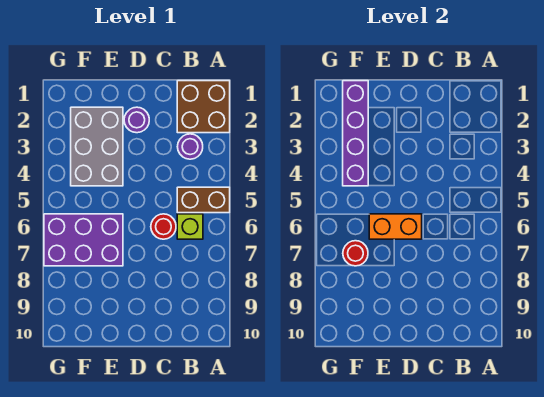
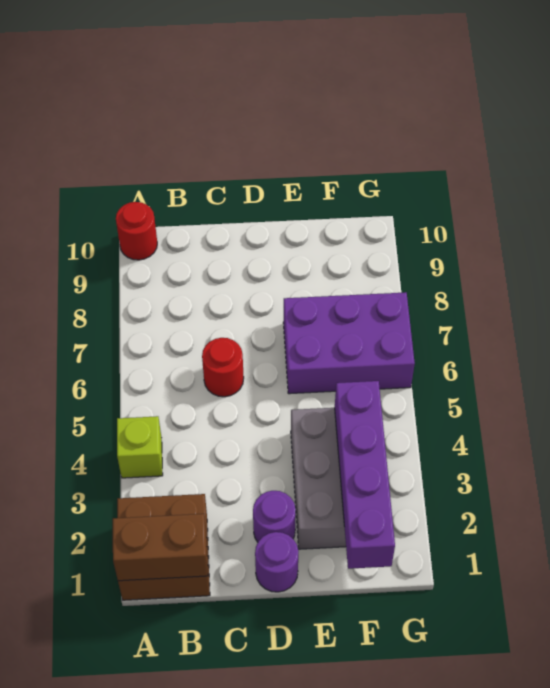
brown 1x2 brick [177,187,230,213] -> brown 1x2 brick moved to [113,514,208,581]
purple 1x1 round brick [177,134,203,159] -> purple 1x1 round brick moved to [255,532,298,592]
lime 1x1 brick [177,214,203,239] -> lime 1x1 brick moved to [117,416,163,478]
orange 1x2 brick [369,214,422,239] -> none
red 1x1 round brick [343,241,368,266] -> red 1x1 round brick moved to [116,202,157,260]

